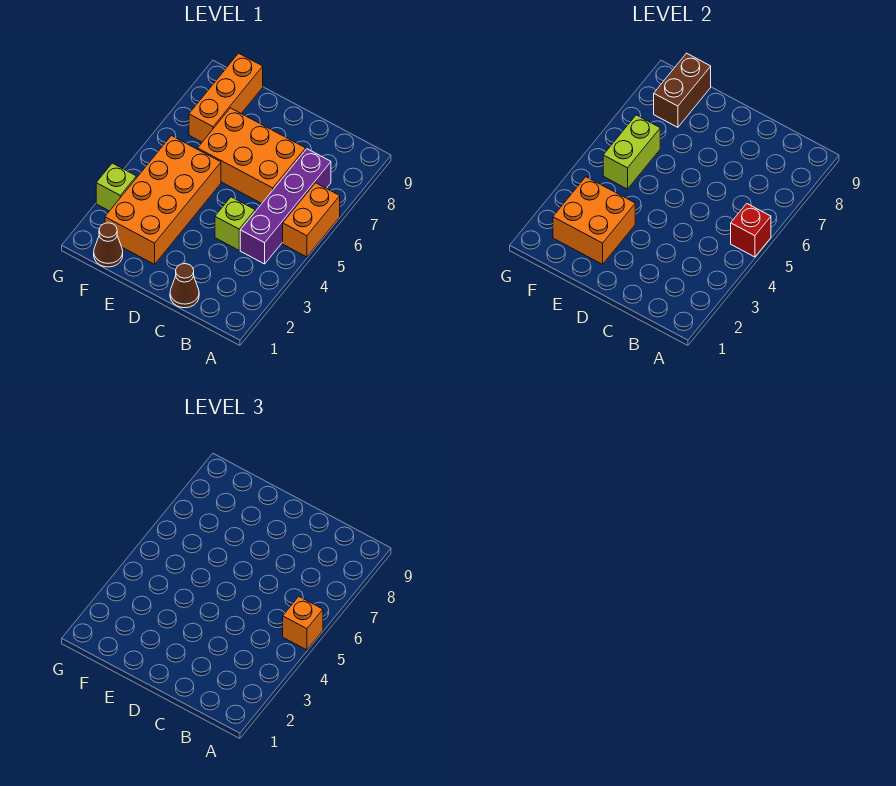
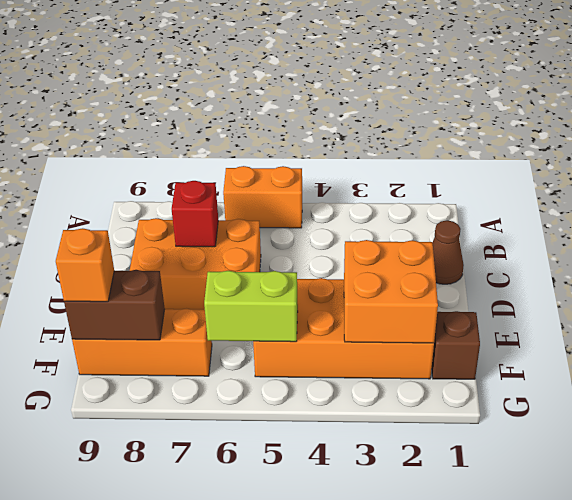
red 1x1 brick [731,204,771,257] -> red 1x1 brick moved to [172,181,218,247]
orange 1x1 brick [283,597,323,650] -> orange 1x1 brick moved to [56,228,114,302]
purple 1x4 brick [240,149,331,264] -> none
lime 1x1 brick [215,197,255,250] -> none
orange 2x3 brick [198,108,306,203] -> orange 2x3 brick turned to [130,218,261,309]
brown 1x1 cone [94,223,123,267] -> brown 1x1 brick [432,311,480,379]
lime 1x1 brick [96,163,136,211] -> none

